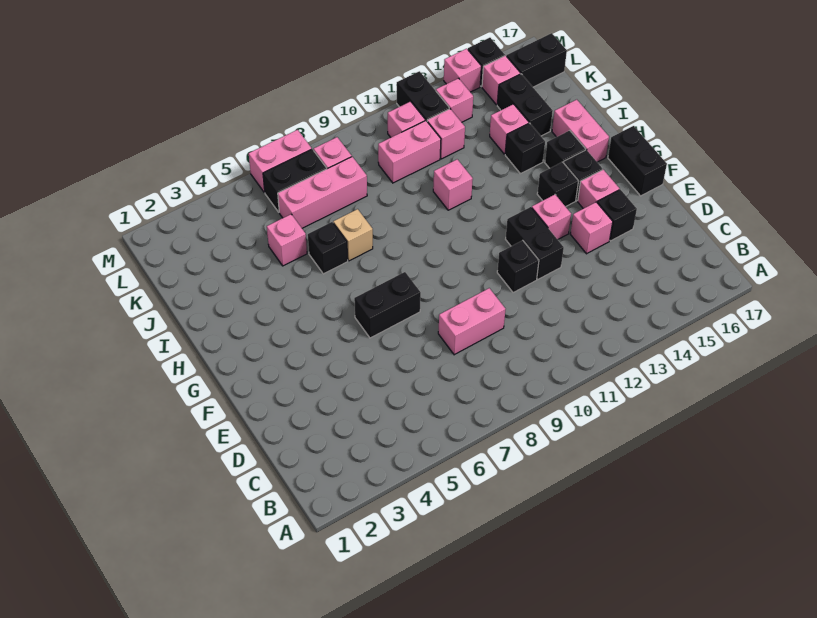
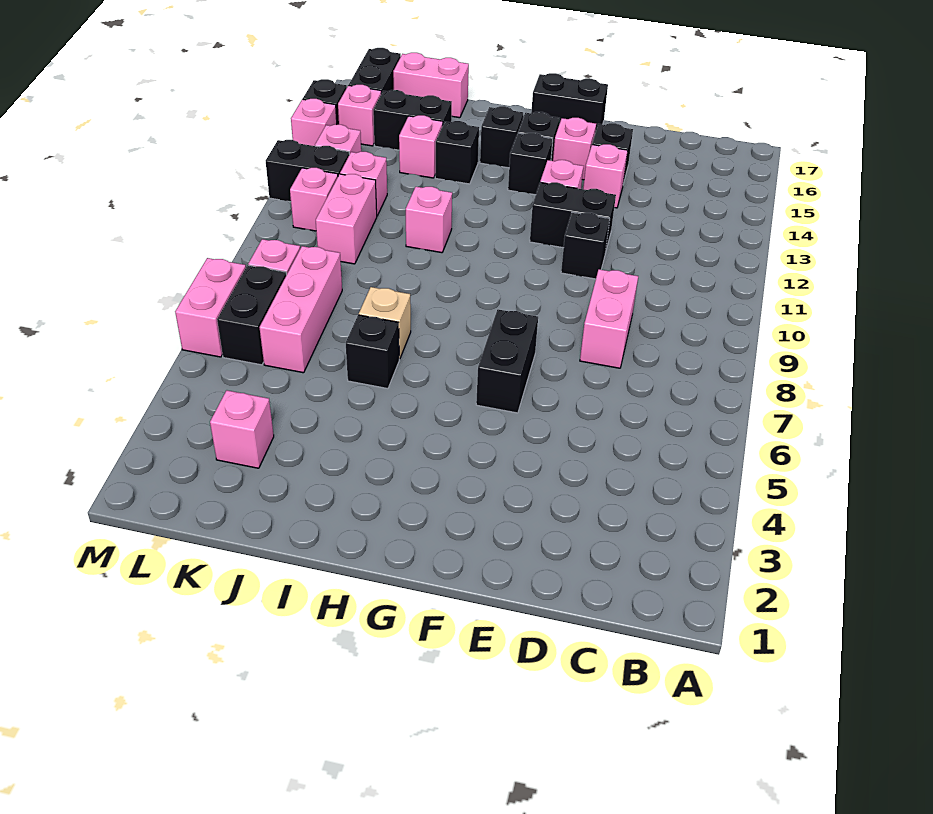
pink 1x2 brick [552,100,609,162] -> pink 1x2 brick moved to [393,53,469,118]
pink 1x1 brick [267,214,307,266] -> pink 1x1 brick moved to [210,390,274,468]

